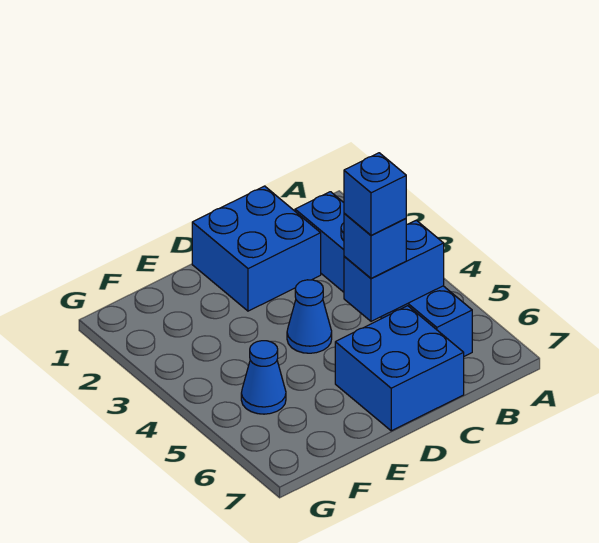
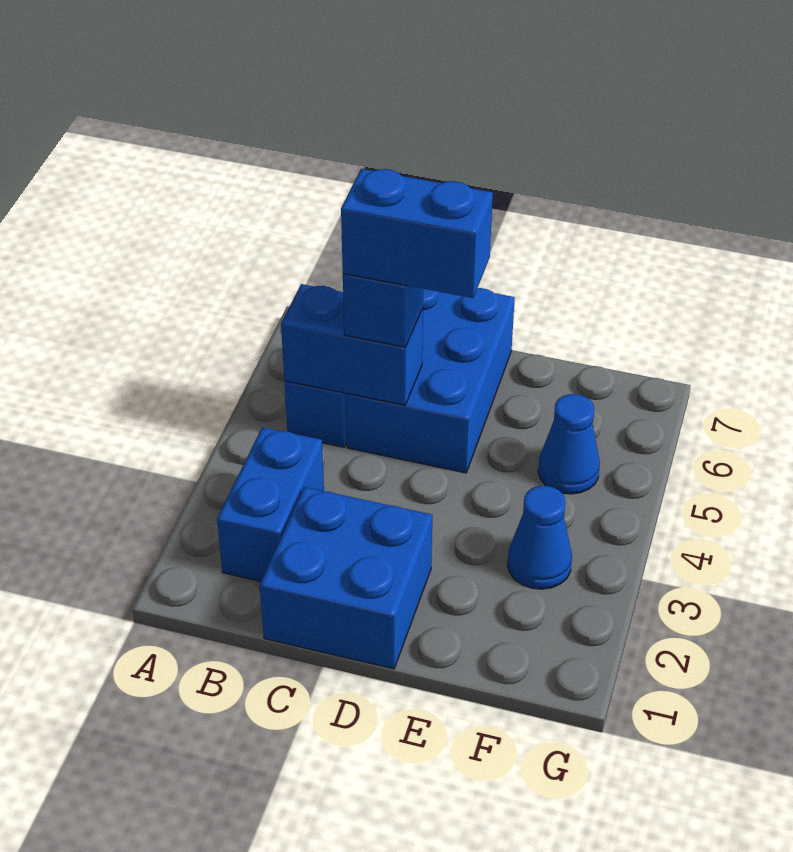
blue 1x1 brick [344,153,406,236] -> blue 1x2 brick [341,169,493,298]
blue 2x2 brick [335,306,464,431] -> blue 2x3 brick [346,288,515,473]
blue 1x1 cone [287,280,332,353] -> blue 1x1 cone moved to [507,486,572,589]

